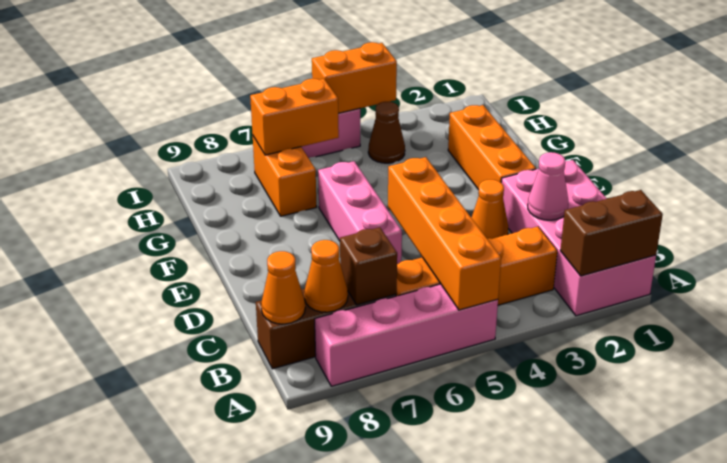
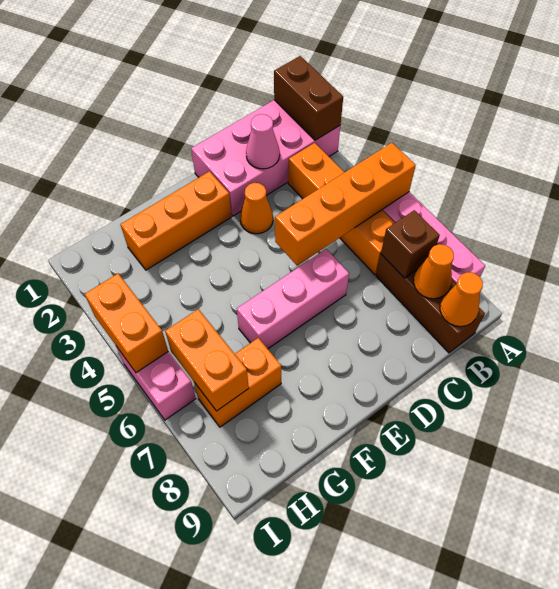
brown 1x1 cone [368,102,405,163] -> none

